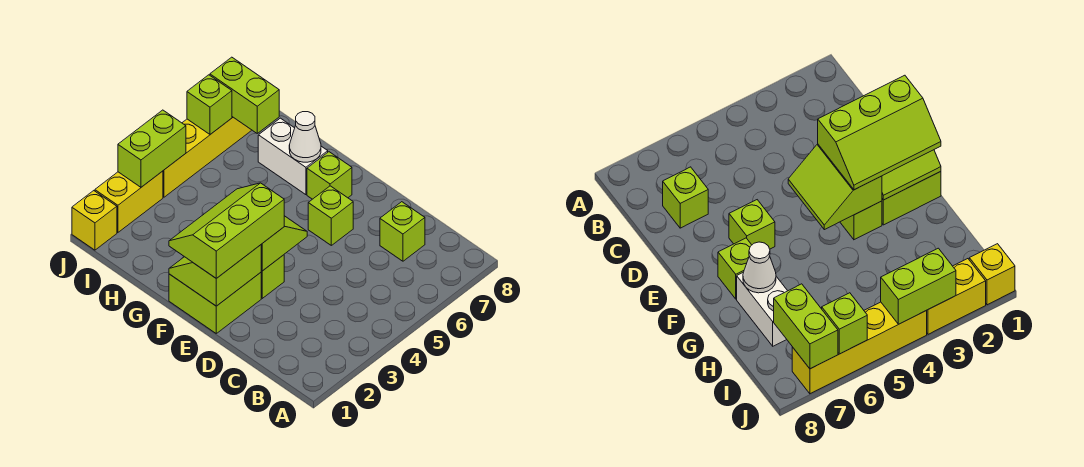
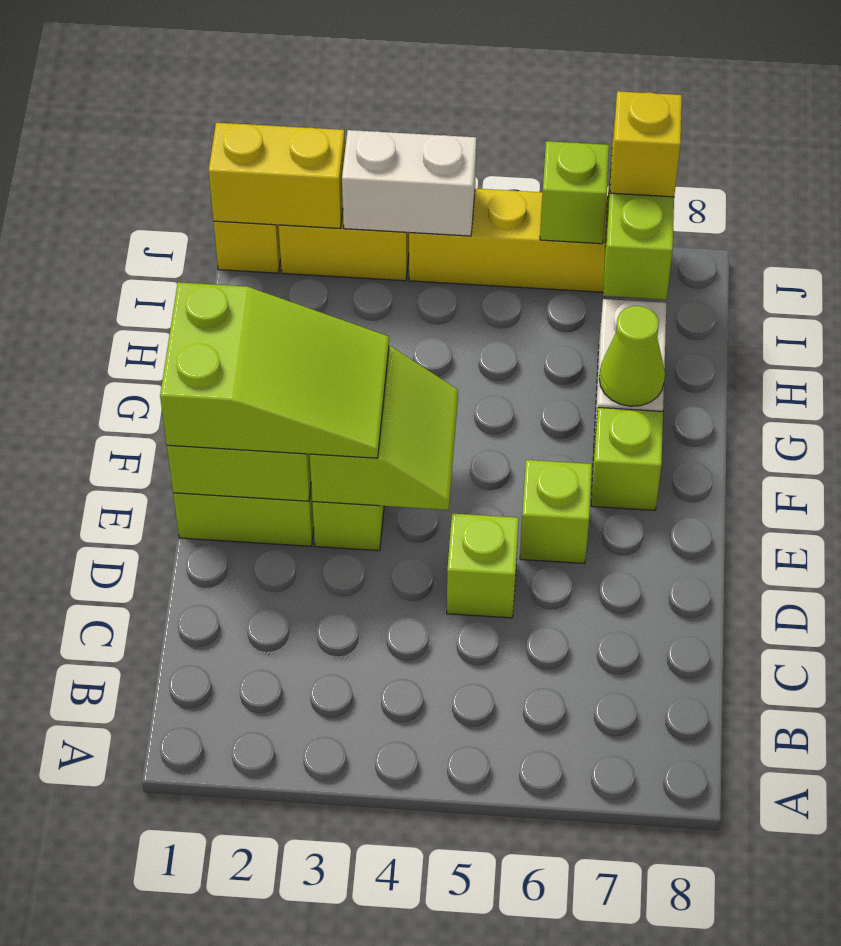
lime 1x1 brick [380,202,425,261] -> lime 1x1 brick moved to [447,513,519,618]
lime 2x3 slope [169,183,284,278] -> lime 2x3 slope turned to [160,282,389,458]
white 1x1 cone [289,112,321,162] -> lime 1x1 cone [599,306,665,406]
none -> yellow 1x2 brick [209,123,345,228]
lime 1x2 brick [118,110,186,187] -> white 1x2 brick [342,130,476,236]
none -> yellow 1x1 brick [610,91,682,197]

